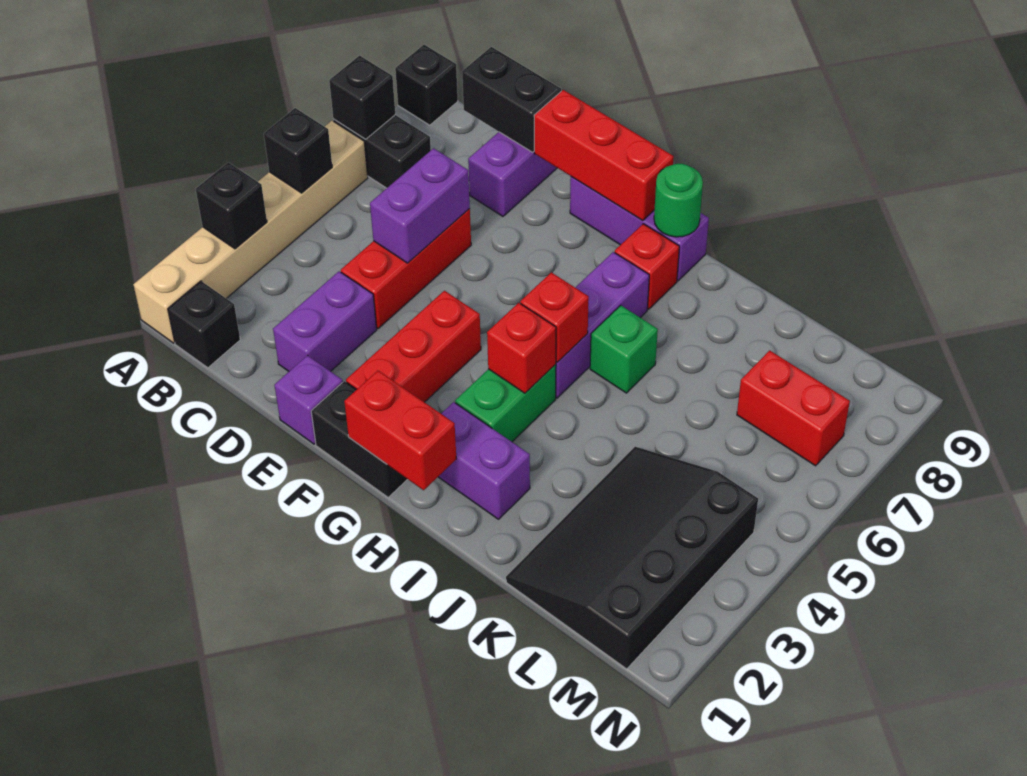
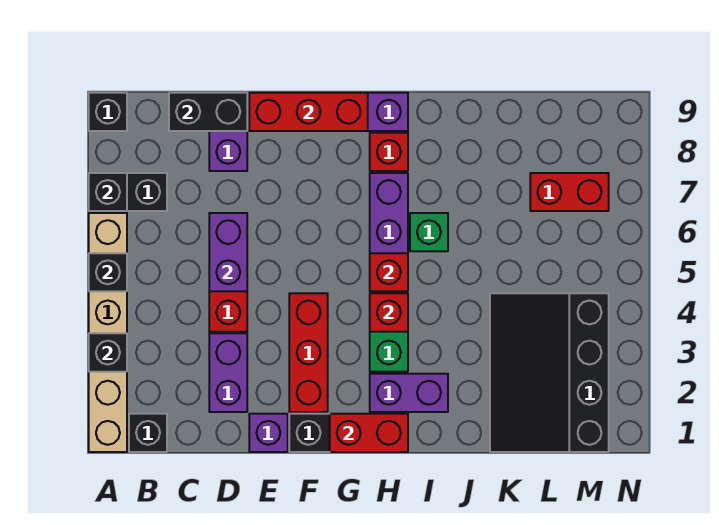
green 1x1 round brick [654,164,703,237] -> none

